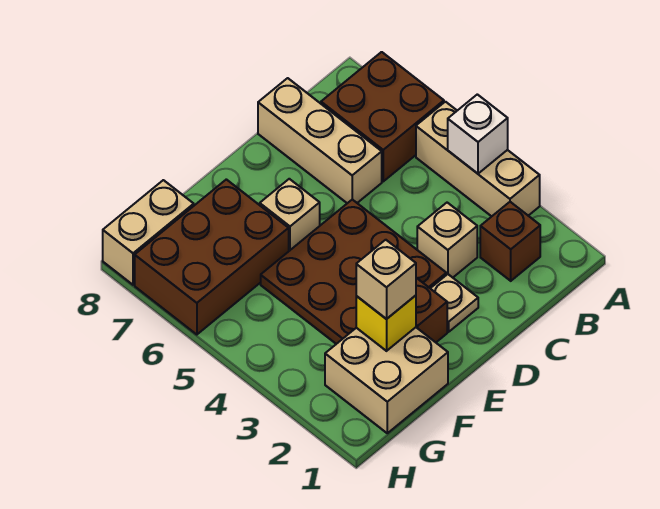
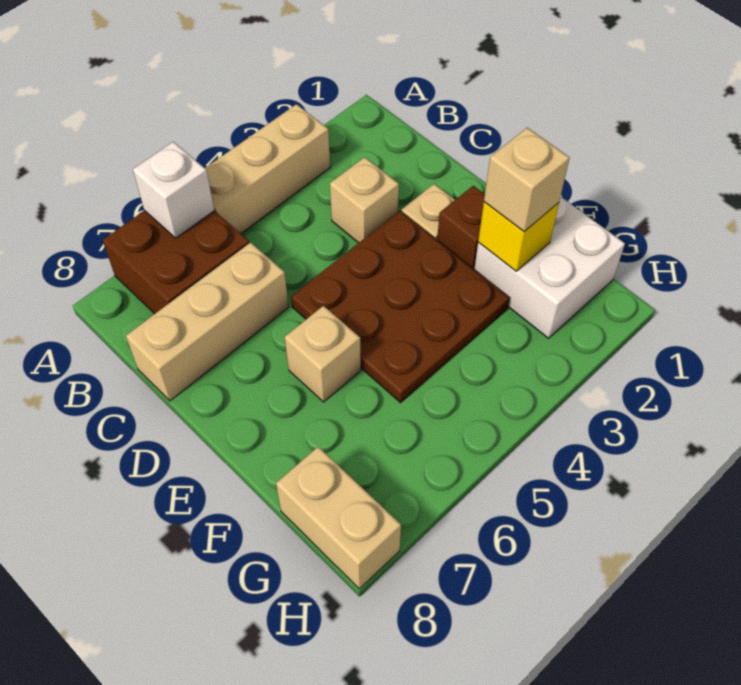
white 1x1 brick [448,94,508,174] -> white 1x1 brick moved to [133,142,214,238]
brown 1x1 brick [480,202,540,281] -> none
tan 2x2 brick [325,327,448,433] -> white 2x2 brick [474,197,625,338]
brown 2x3 brick [135,179,289,335] -> none

